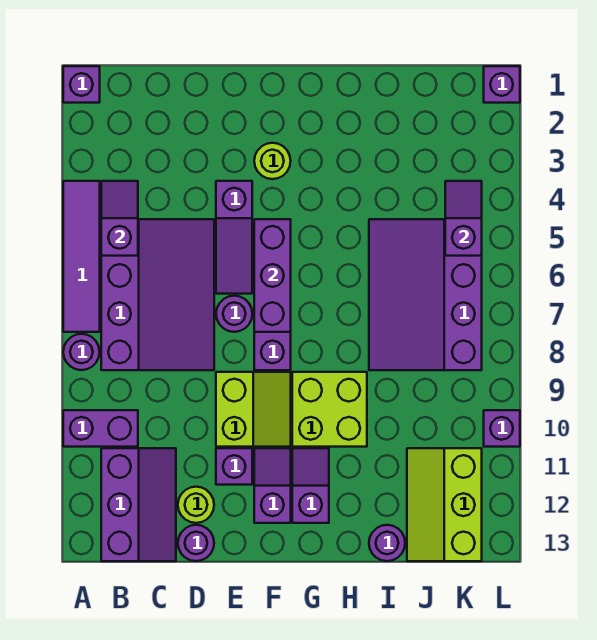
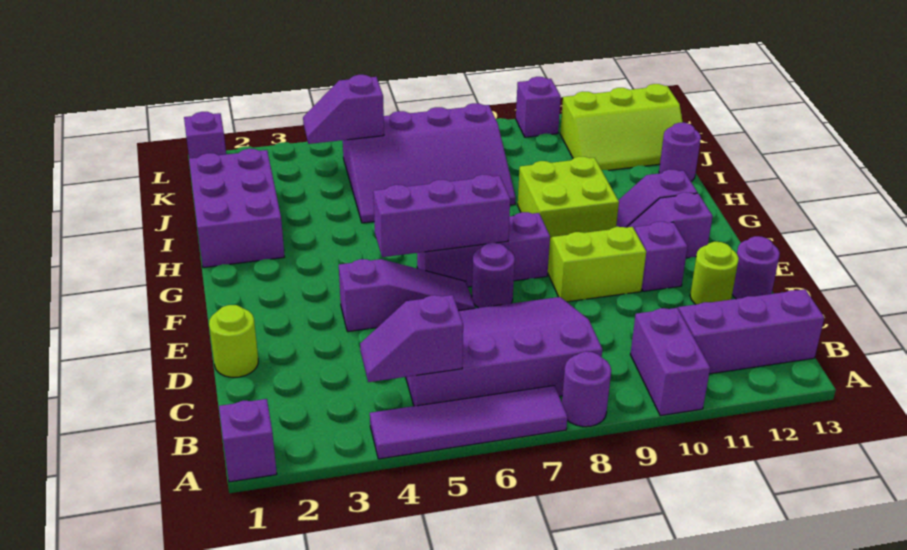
lime 1x1 round brick [254,143,291,179] -> lime 1x1 round brick moved to [209,305,258,377]
none -> purple 2x3 brick [189,149,285,268]

